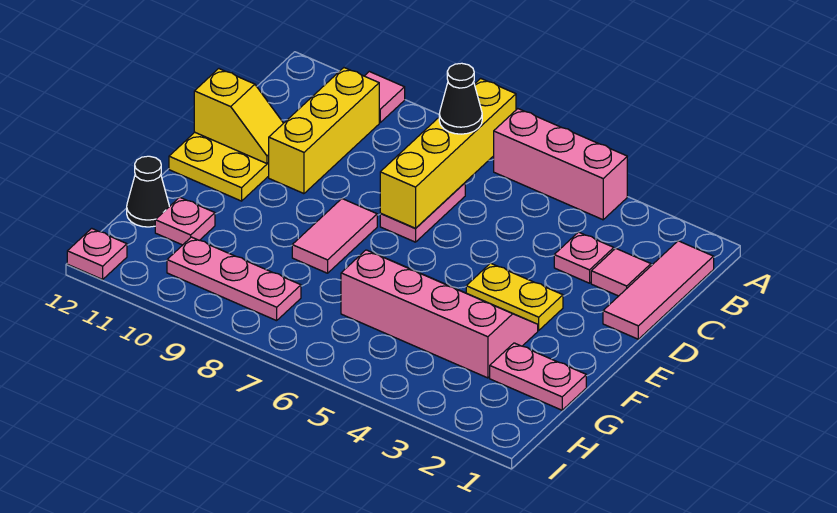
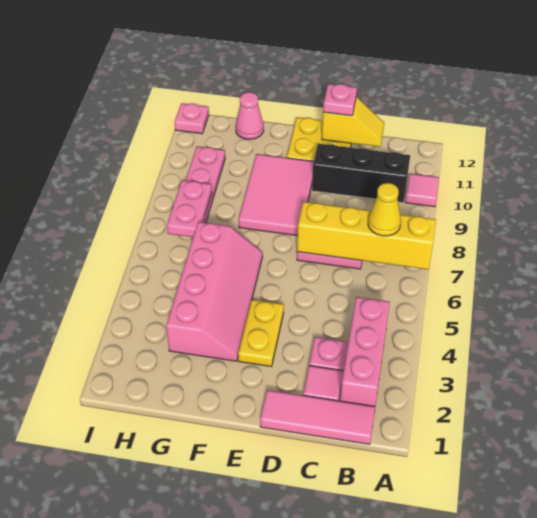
pink 1x3 brick [494,109,627,220] -> pink 1x3 brick moved to [340,297,390,406]
black 1x1 cone [439,63,482,134] -> yellow 1x1 cone [368,183,401,236]
yellow 1x3 brick [268,68,379,194] -> black 1x3 brick [312,144,410,203]
yellow 1x2 slope [194,69,283,164] -> yellow 1x2 slope turned to [322,97,384,147]
pink 1x2 tile [292,199,377,273] -> pink 2x3 tile [238,154,314,236]
pink 1x2 plate [490,343,586,410] -> pink 1x2 plate moved to [167,180,212,237]
pink 1x1 plate [155,197,215,245] -> pink 1x1 plate moved to [323,84,357,116]
black 1x1 cone [127,156,169,227] -> pink 1x1 cone [236,92,264,139]

